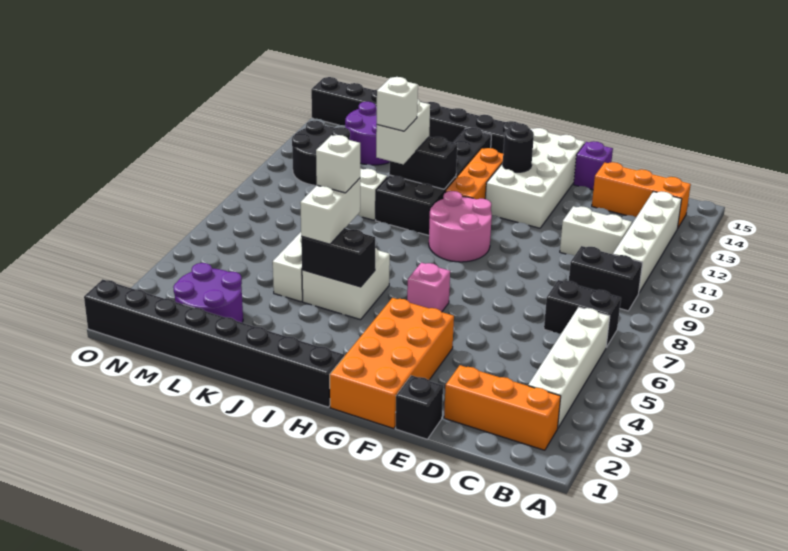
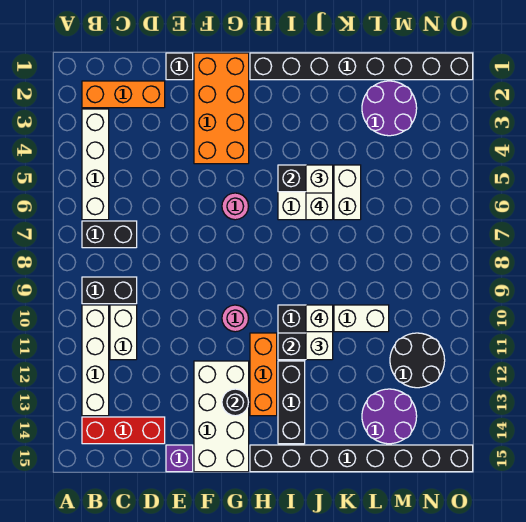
orange 1x3 brick [592,162,691,227] -> red 1x3 brick [82,417,165,444]
white 1x2 brick [560,206,632,256] -> white 1x2 brick turned to [110,305,137,360]
pink 1x1 brick [407,263,450,312] -> pink 1x1 round brick [222,193,249,220]
pink 2x2 round brick [429,191,492,262] -> pink 1x1 round brick [222,305,249,332]

